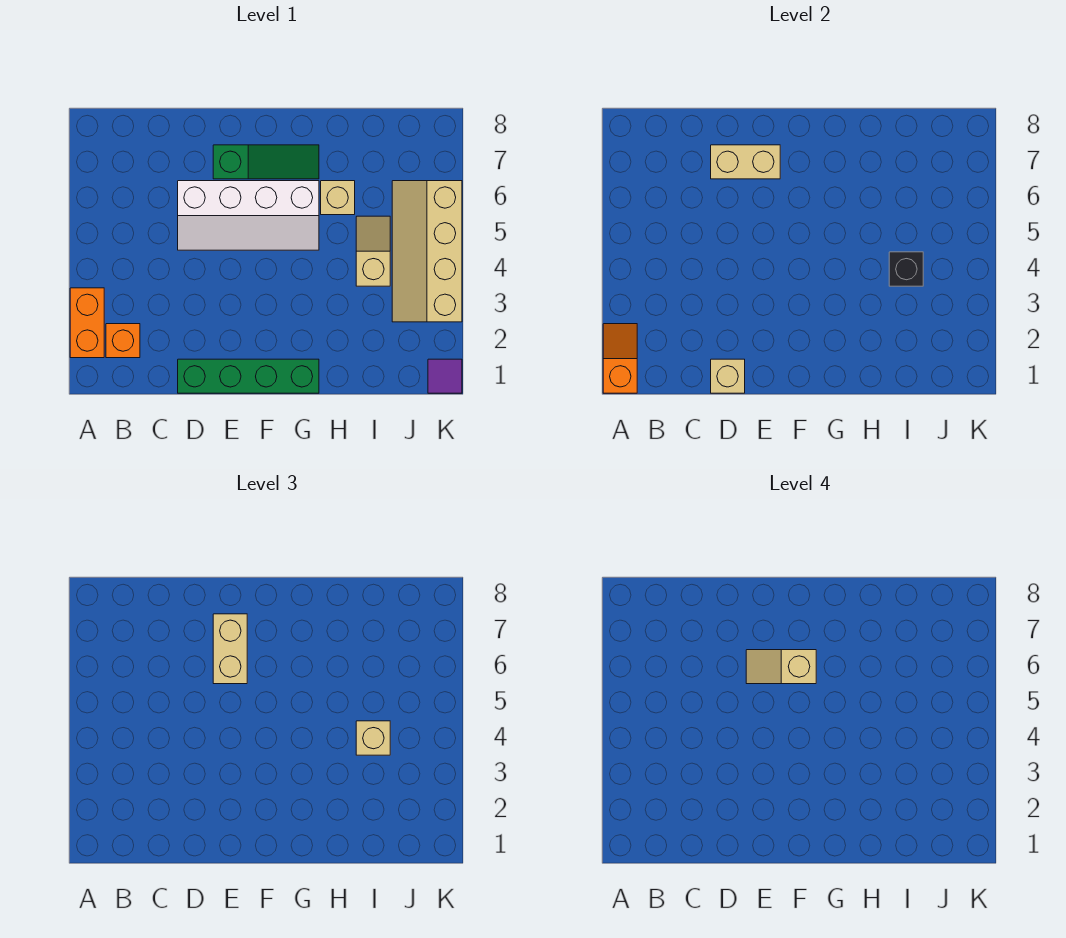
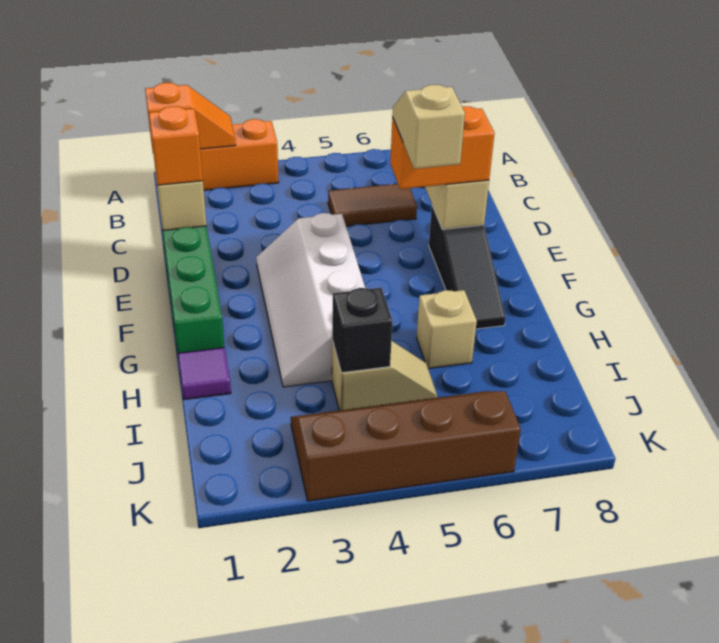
orange 1x1 brick [106,324,140,358] -> orange 1x1 brick moved to [149,106,203,185]
none -> brown 1x2 tile [328,184,417,226]
white 2x4 slope [178,181,319,250] -> white 2x4 slope moved to [256,213,365,387]
tan 1x2 brick [213,614,247,684] -> orange 1x2 brick [390,106,495,189]
green 1x3 slope [213,145,319,179] -> black 1x3 slope [429,206,506,329]
tan 1x1 brick [356,721,390,755] -> none
tan 2x4 slope [392,181,462,322] -> brown 2x4 slope [291,391,521,501]
purple 1x1 tile [428,359,462,393] -> purple 1x1 tile moved to [178,348,231,400]

